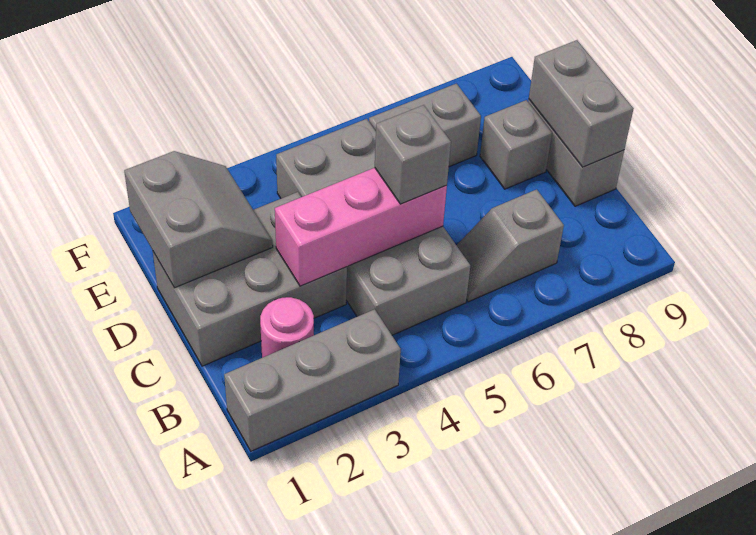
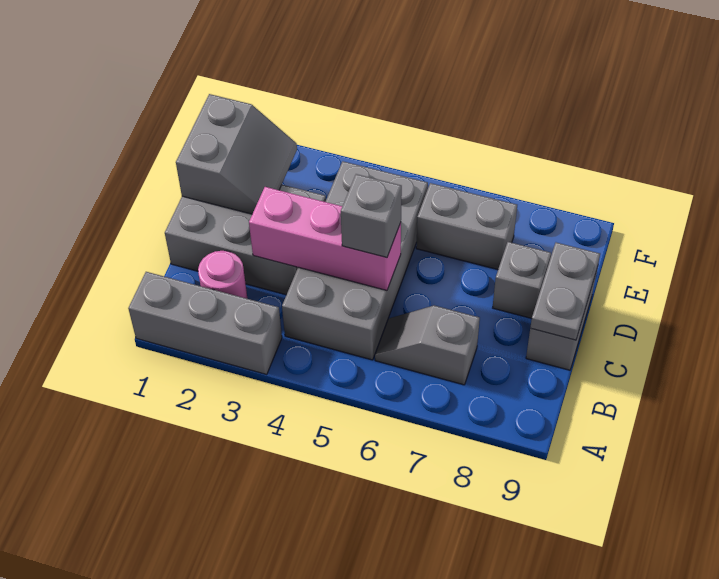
grey 1x2 brick [529,40,634,167] -> grey 1x2 plate [530,242,600,340]

